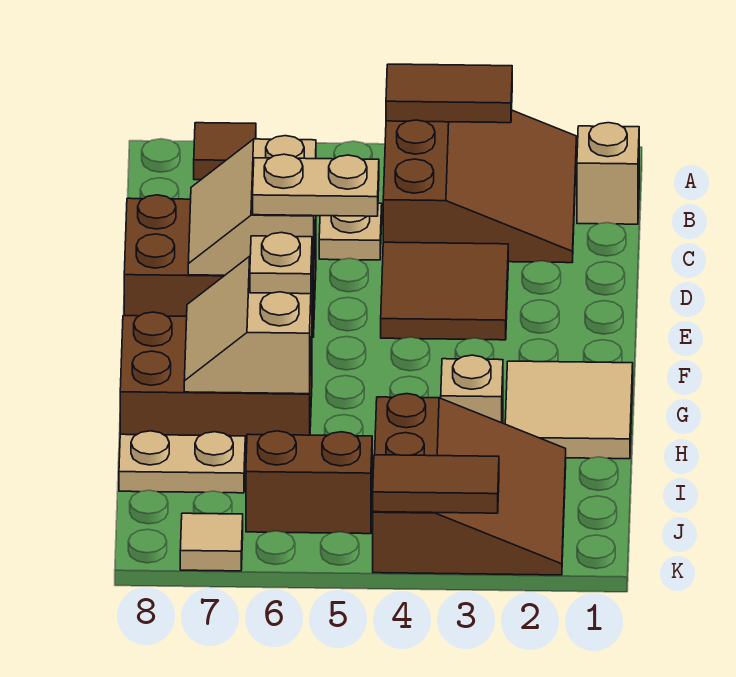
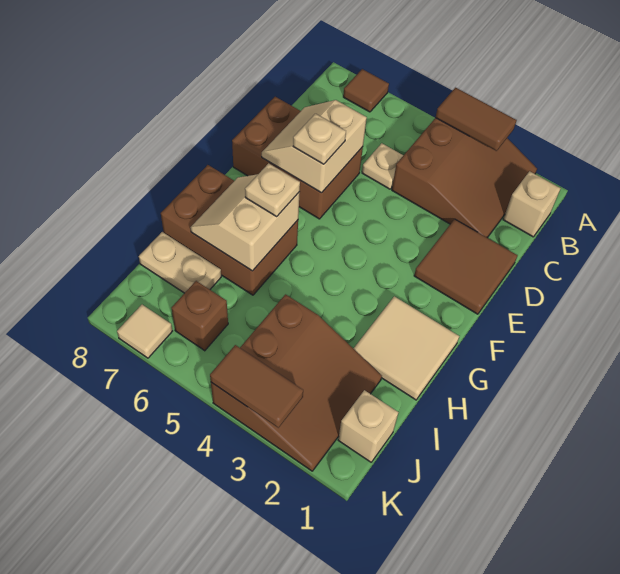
brown 2x2 tile [381,242,508,340] -> brown 2x2 tile moved to [414,219,518,314]
tan 1x2 plate [253,154,379,216] -> tan 1x1 plate [293,114,346,164]
tan 1x1 brick [441,355,503,423] -> tan 1x1 brick moved to [338,390,399,462]
brown 1x2 brick [246,431,372,534] -> brown 1x1 brick [171,281,228,351]

